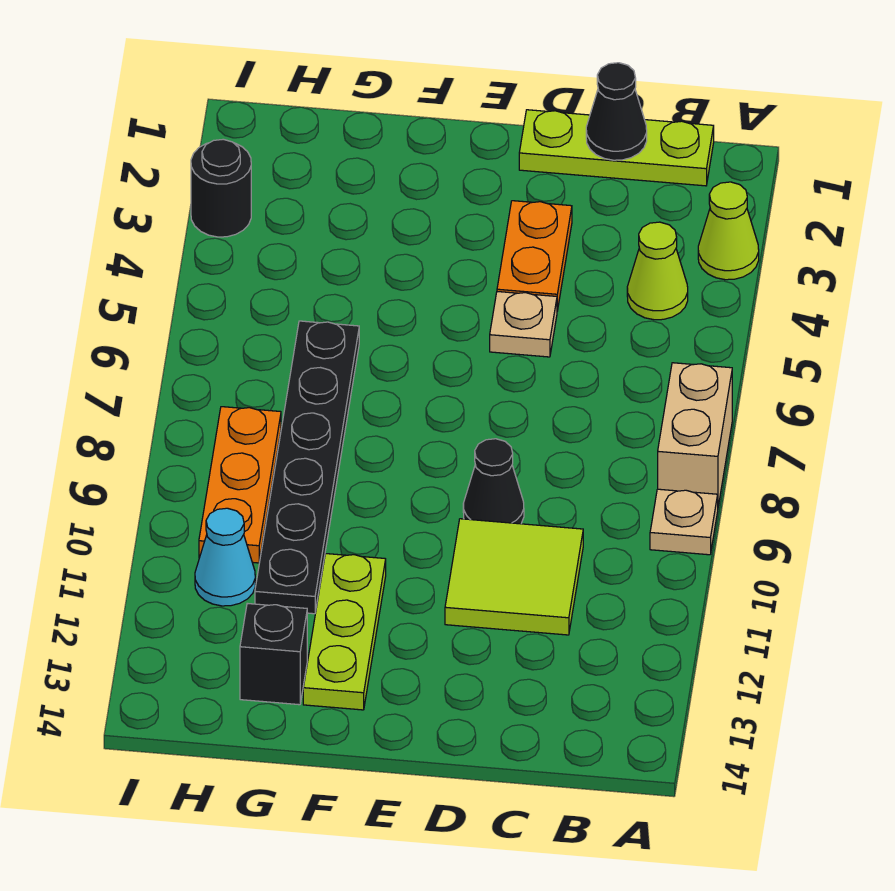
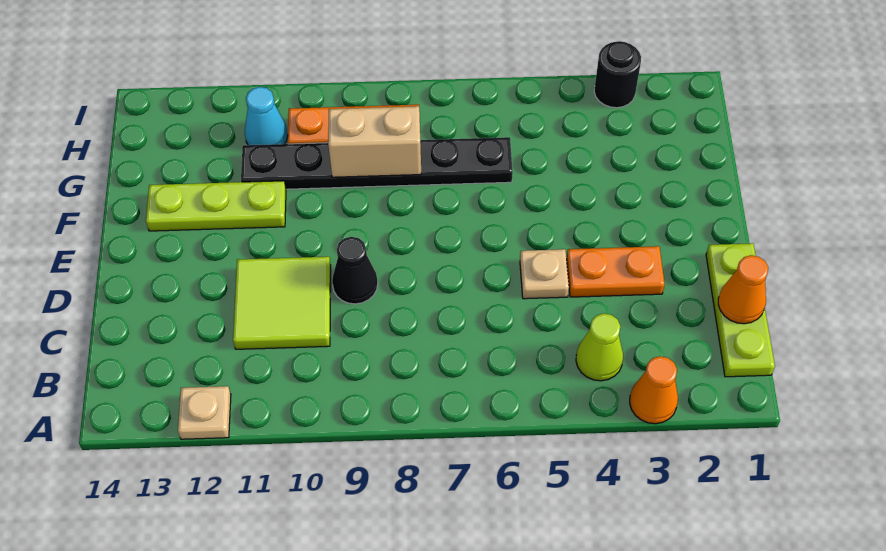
lime 1x1 cone [698,182,759,280] -> orange 1x1 cone [630,356,678,424]
tan 1x2 brick [658,363,732,506] -> tan 1x2 brick moved to [328,106,421,177]
tan 1x1 plate [650,489,718,555] -> tan 1x1 plate moved to [178,386,231,439]
black 1x1 cone [586,63,647,160] -> orange 1x1 cone [718,255,768,324]
black 1x1 brick [240,603,307,705] -> none

